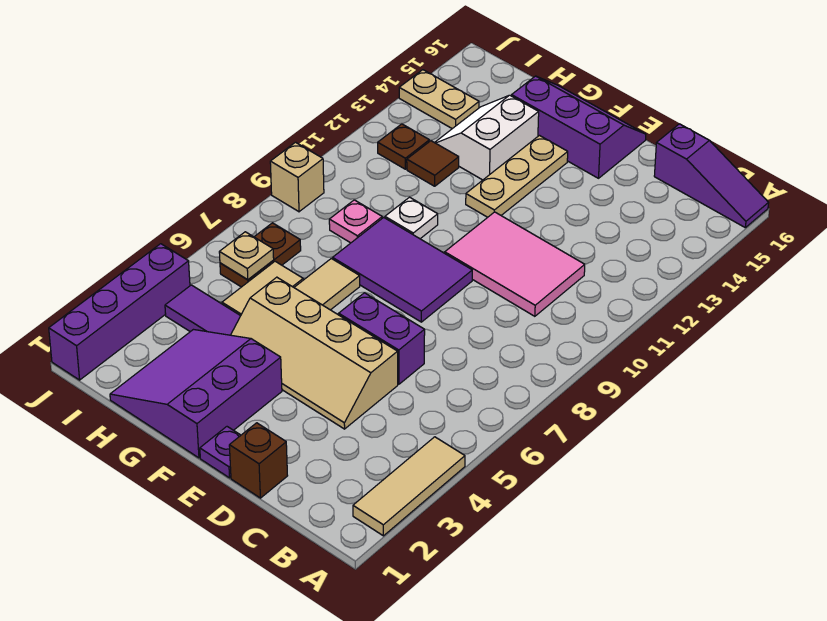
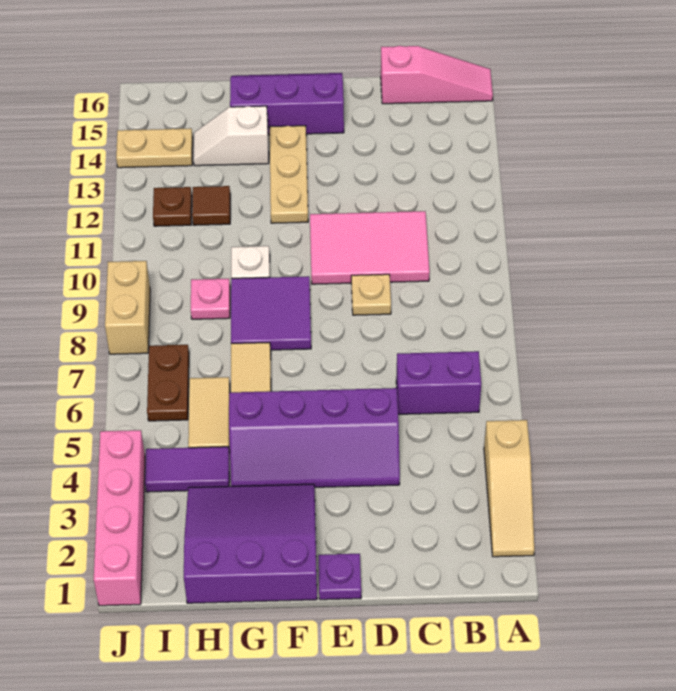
tan 1x3 tile [353,437,465,536] -> tan 1x3 slope [484,420,534,557]
purple 1x3 slope [654,124,768,228] -> pink 1x3 slope [381,46,493,104]
brown 1x1 brick [229,423,288,498] -> none
tan 2x4 slope [231,277,398,429] -> purple 2x4 slope [229,388,400,487]
purple 1x2 brick [339,293,425,384] -> purple 1x2 brick moved to [396,351,481,414]
purple 2x3 tile [333,218,472,322] -> purple 2x2 tile [231,276,311,350]
purple 3x3 slope [110,330,282,458] -> purple 3x3 slope turned to [184,484,317,603]
white 2x2 slope [435,95,539,180] -> white 1x2 slope [194,106,269,166]
tan 1x1 plate [219,232,274,280] -> tan 1x1 plate moved to [351,274,391,315]
purple 1x4 brick [49,244,190,380] -> pink 1x4 brick [94,430,145,606]
tan 1x1 brick [270,142,324,212] -> tan 1x2 brick [105,261,150,354]

